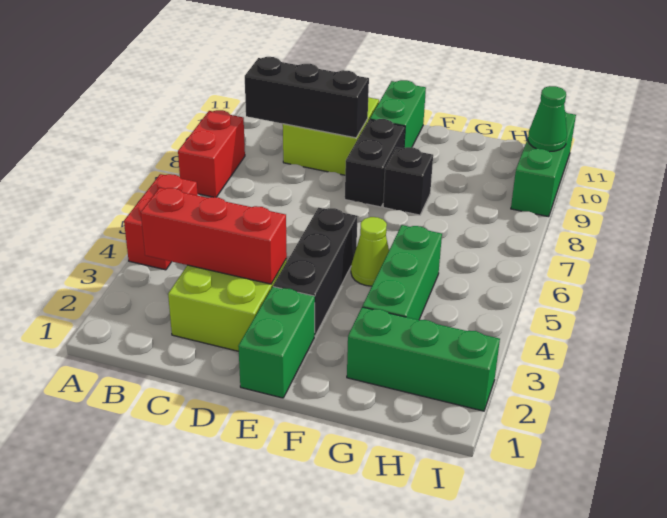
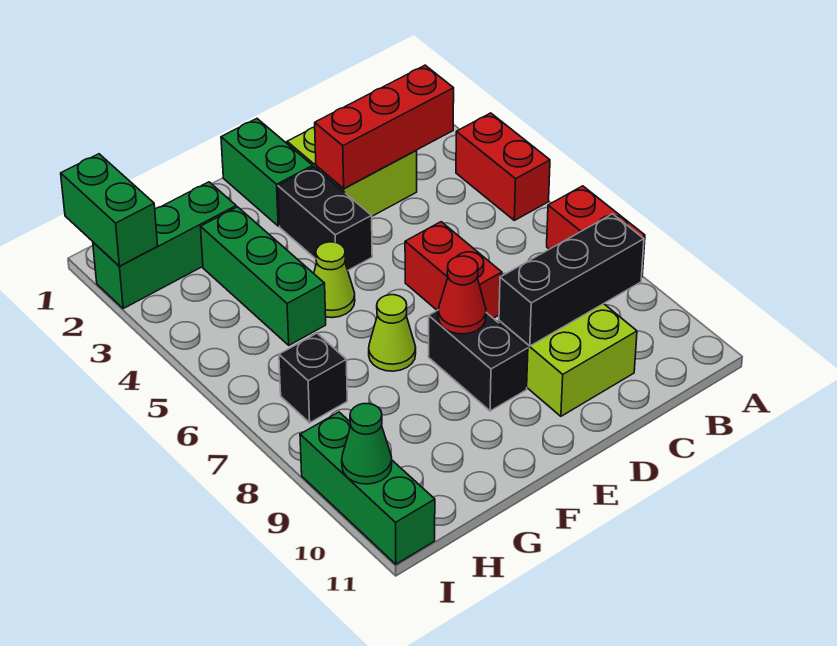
none -> red 1x2 brick [405,222,502,318]
black 1x3 brick [273,208,358,336] -> black 1x2 brick [278,167,372,270]
none -> red 1x1 cone [438,256,486,334]
green 1x2 brick [370,80,426,148] -> green 1x2 brick moved to [61,154,158,266]
none -> lime 1x1 cone [369,295,416,371]
black 1x1 brick [383,147,433,215] -> black 1x1 brick moved to [279,333,347,423]

